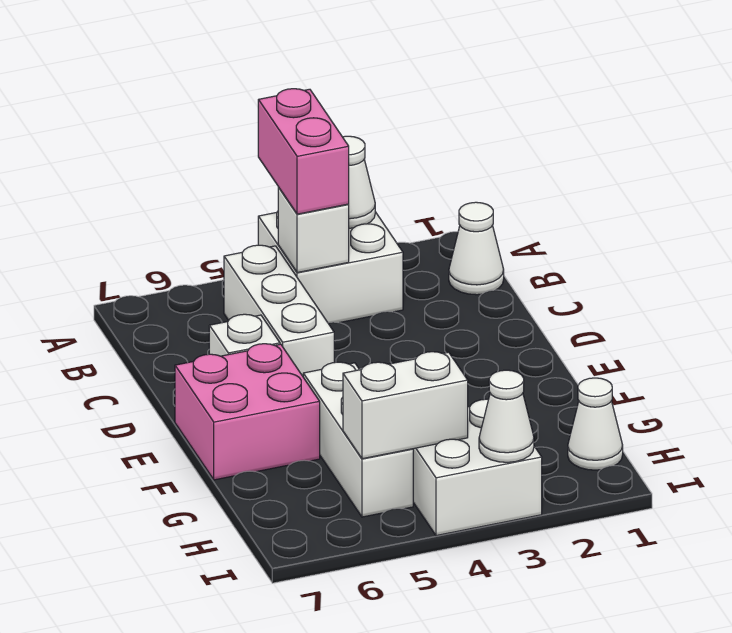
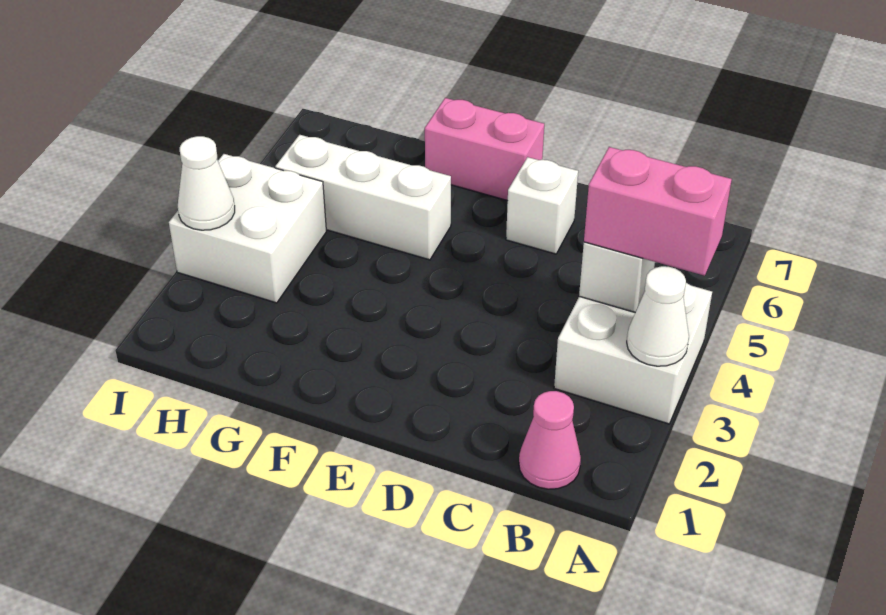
white 1x1 cone [449,202,504,295] -> pink 1x1 cone [519,391,581,489]
white 1x3 brick [224,245,334,376] -> none
pink 2x2 brick [175,344,320,480] -> pink 1x2 brick [425,98,544,201]
white 1x1 cone [568,378,623,470] -> none
white 1x2 brick [343,352,468,459] -> none

